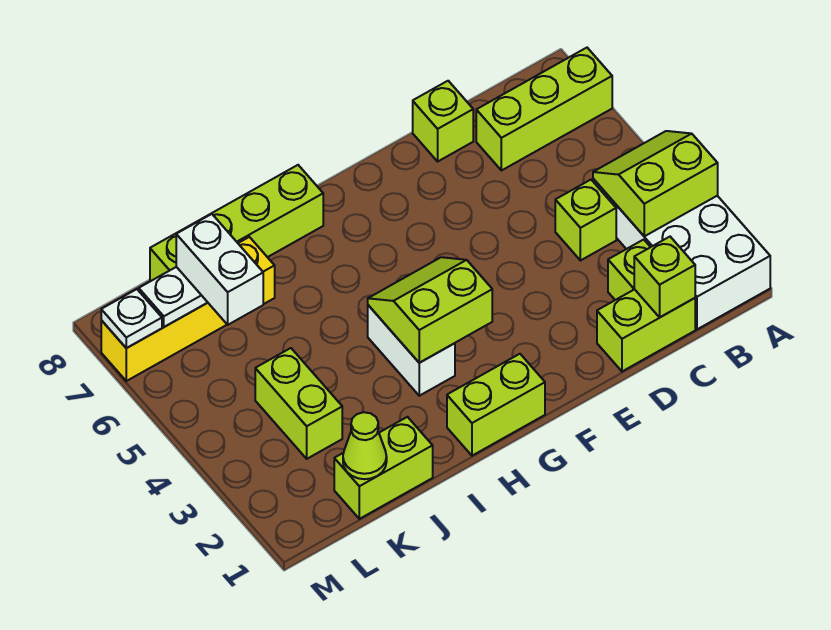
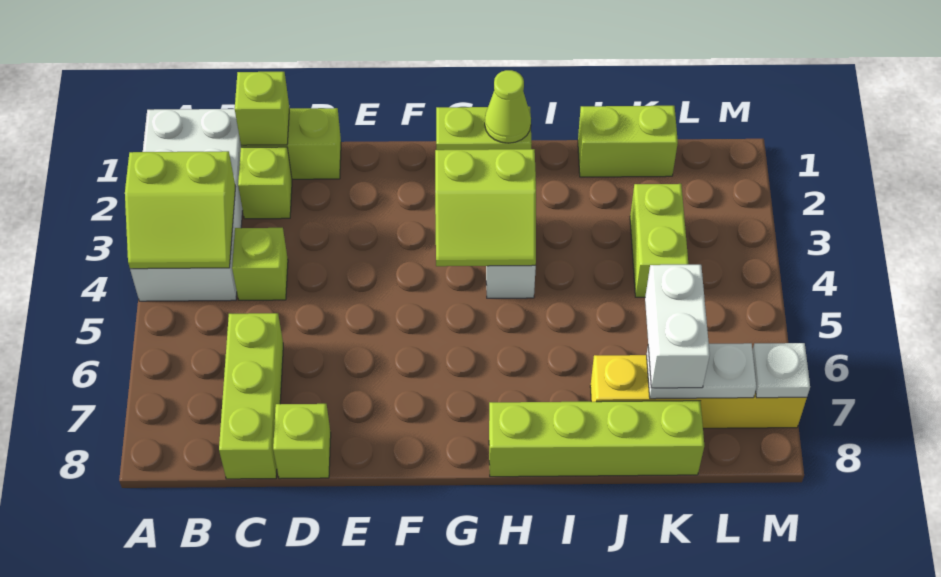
lime 1x3 brick [476,48,612,171] -> lime 1x3 brick turned to [219,313,283,479]
lime 1x1 cone [343,412,387,479] -> lime 1x1 cone moved to [485,70,531,143]

